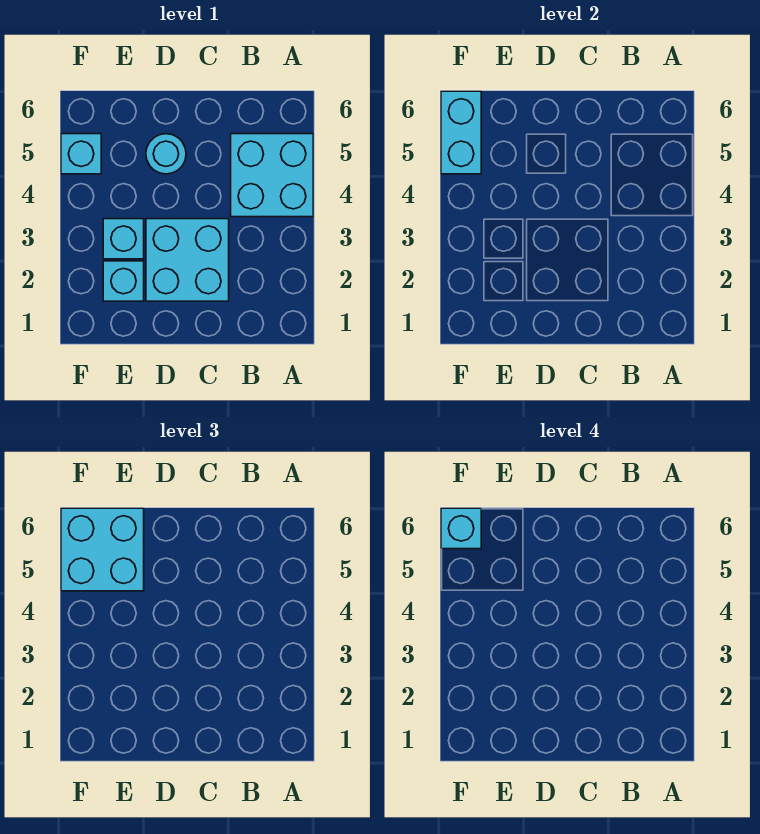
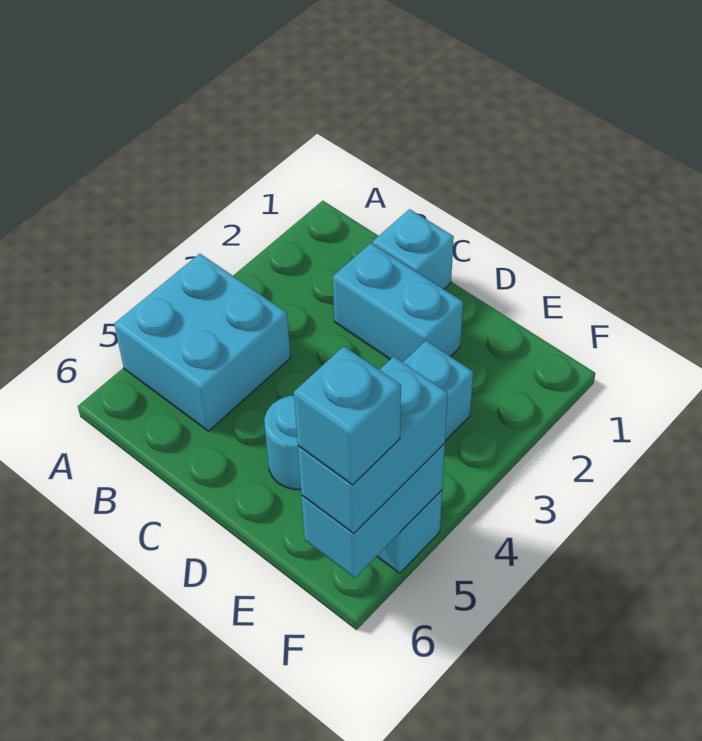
cyan 2x2 brick [146,219,229,301] -> cyan 1x2 brick [333,243,463,362]
cyan 1x1 brick [103,261,144,301] -> cyan 1x1 brick moved to [373,209,454,289]
cyan 2x2 brick [61,508,144,591] -> cyan 1x2 brick [298,357,448,534]

